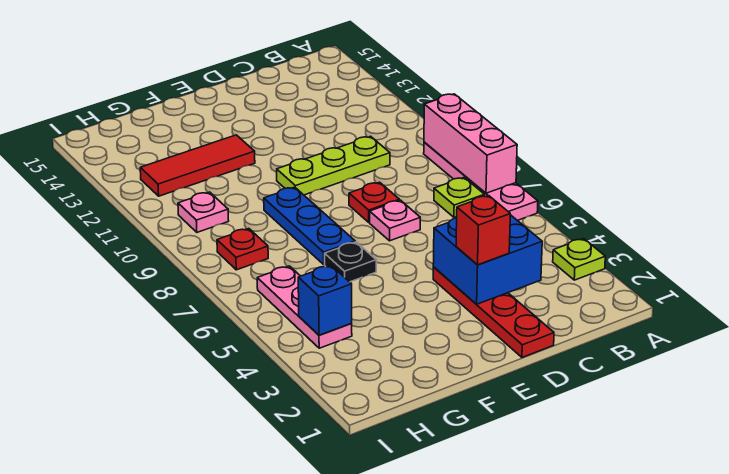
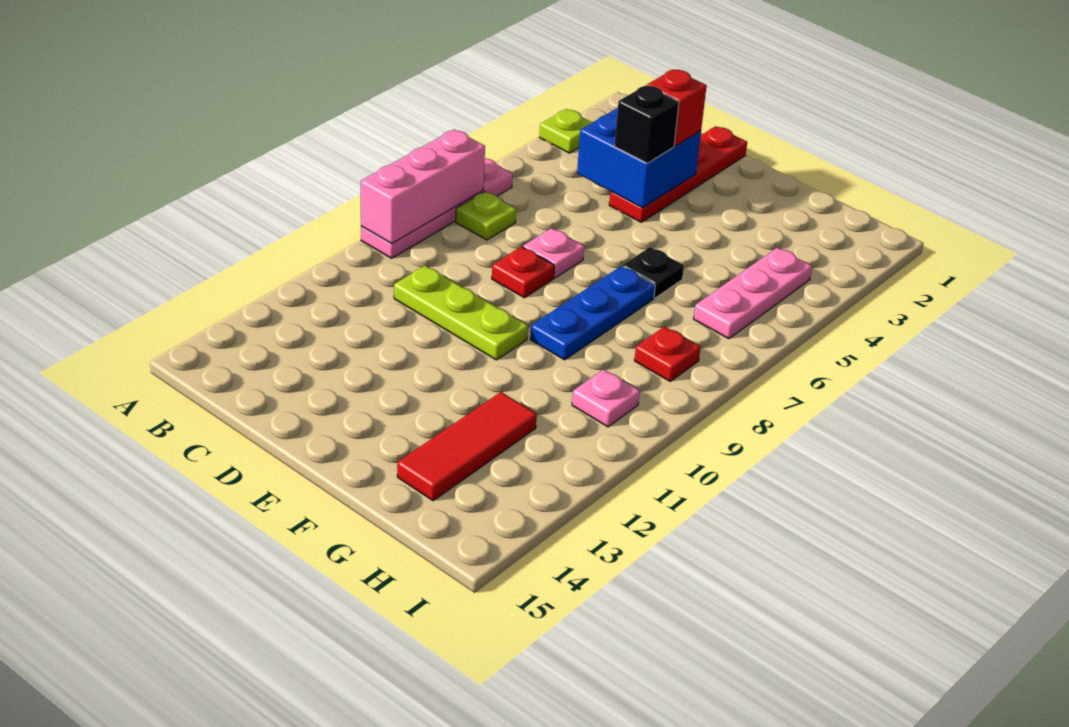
none -> black 1x1 brick [614,85,679,163]
red 1x3 tile [140,135,255,196] -> red 1x3 tile turned to [397,392,537,501]
blue 1x1 brick [298,265,352,335] -> none

